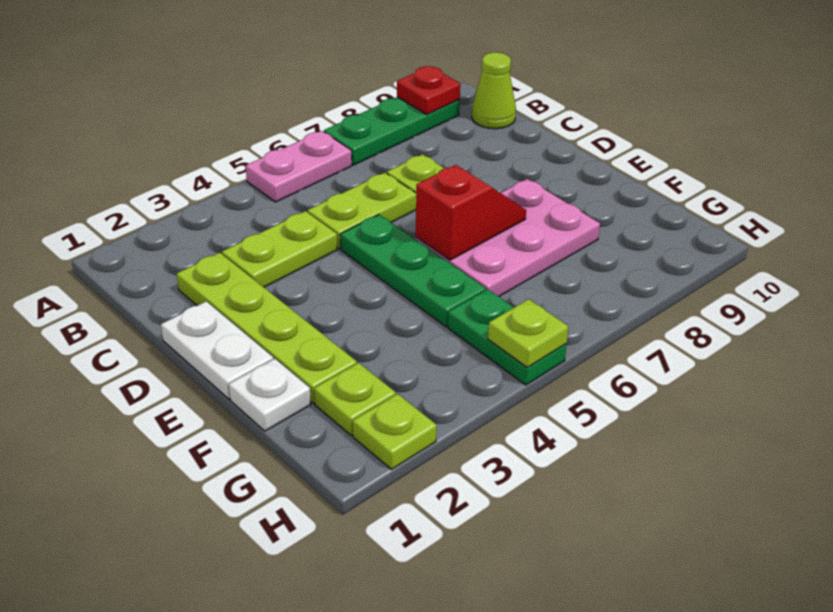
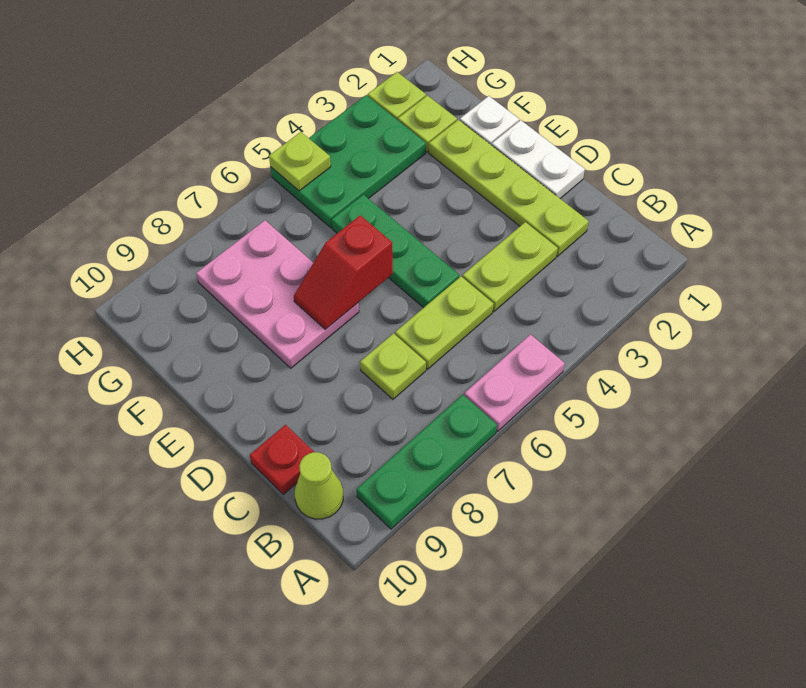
red 1x1 plate [397,66,460,114] -> red 1x1 plate moved to [250,425,314,494]
pink 2x3 plate [416,179,600,296] -> pink 2x3 plate turned to [196,220,359,368]
green 1x2 plate [448,289,567,385] -> green 2x3 plate [271,95,426,228]

